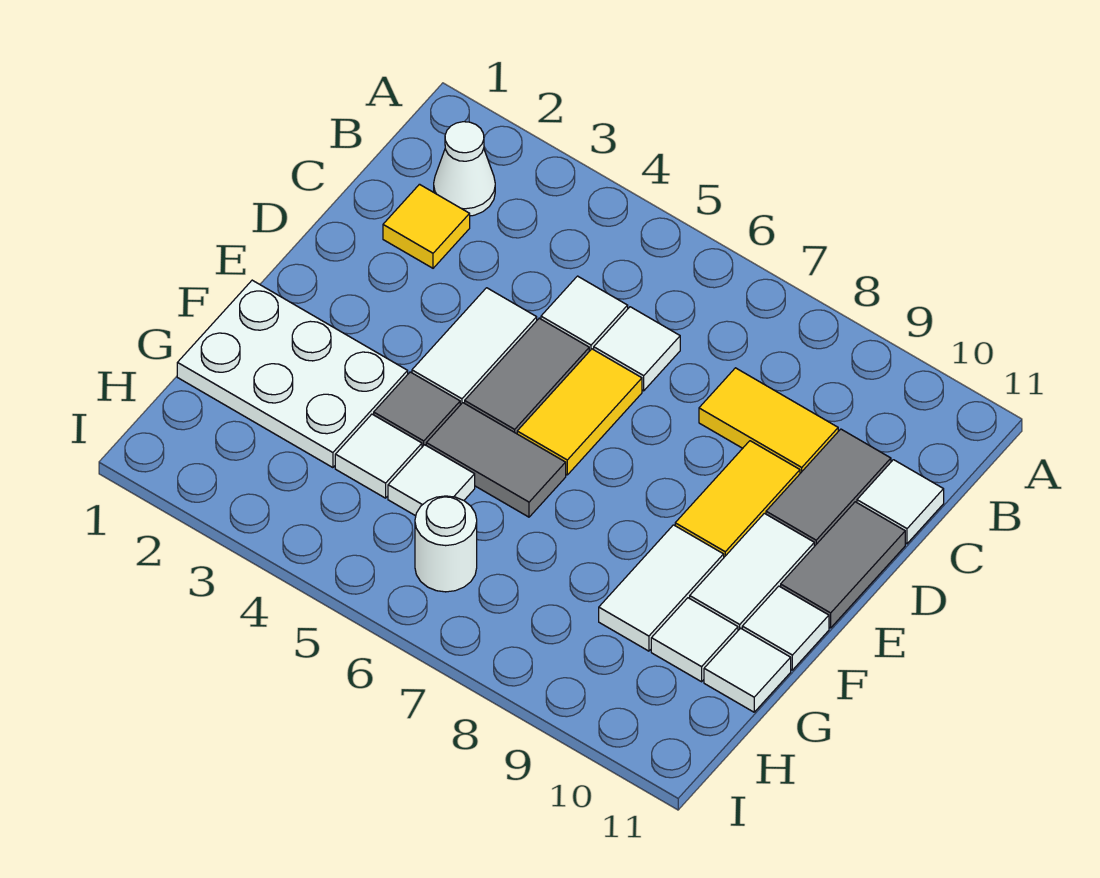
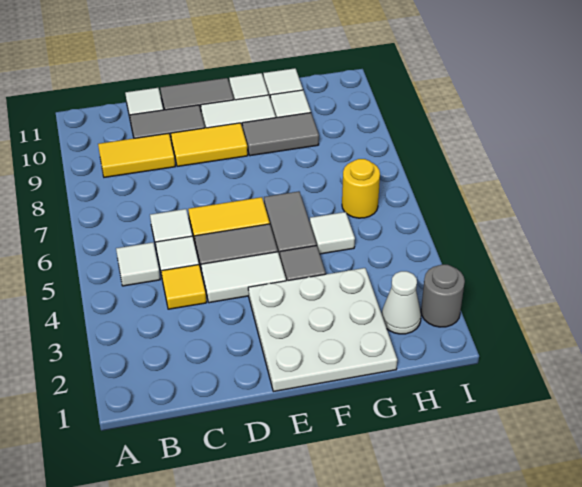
white 1x1 cone [434,122,495,216] -> white 1x1 cone moved to [382,271,421,334]
yellow 1x1 tile [383,184,470,268] -> yellow 1x1 tile moved to [161,265,206,309]
yellow 1x2 tile [699,368,838,473] -> yellow 1x2 tile turned to [98,133,175,177]
white 2x3 plate [177,280,408,468] -> white 3x3 plate [248,268,397,392]
white 1x2 tile [599,525,724,651] -> grey 1x2 tile [242,113,319,156]
white 1x1 tile [335,414,422,498] -> white 1x1 tile moved to [116,242,160,286]
white 1x1 round brick [415,496,477,592] -> yellow 1x1 round brick [342,159,380,218]
none -> grey 1x1 round brick [421,265,465,327]

